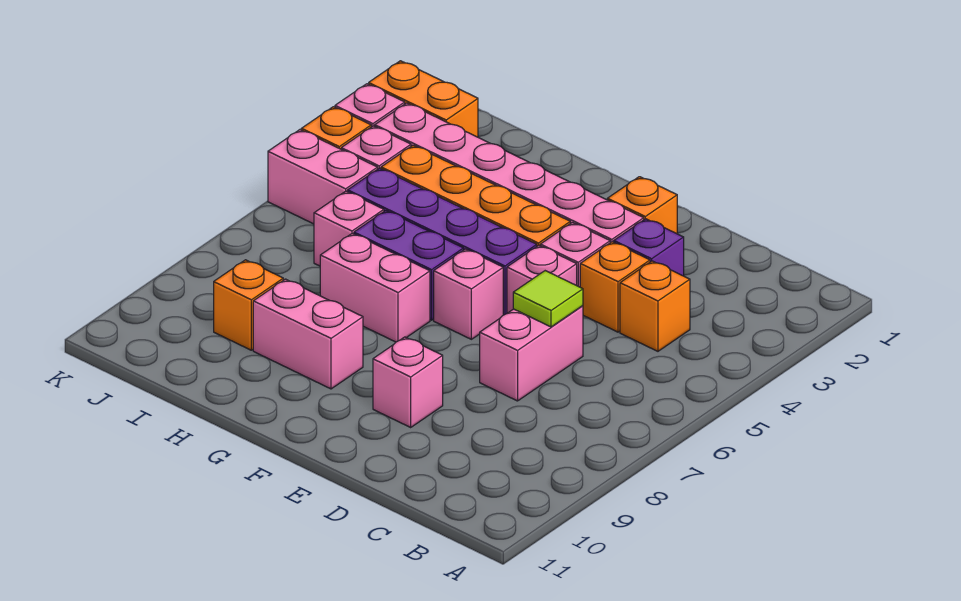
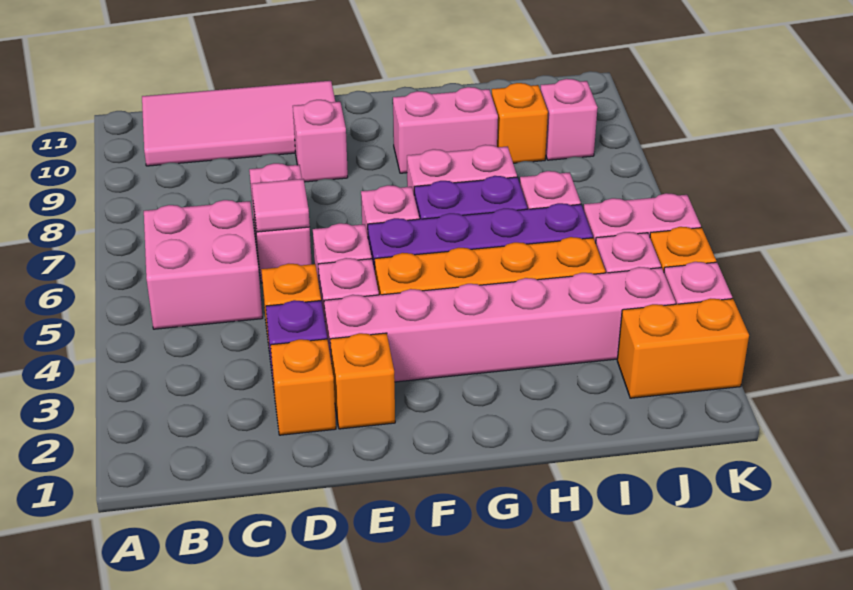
none -> pink 2x2 brick [144,200,263,329]
none -> pink 2x4 tile [142,81,335,166]
orange 1x1 brick [620,261,690,351] -> orange 1x1 brick moved to [271,339,336,435]
lime 1x1 tile [513,271,583,327] -> pink 1x1 tile [252,179,310,232]
none -> pink 1x1 brick [540,79,598,160]

